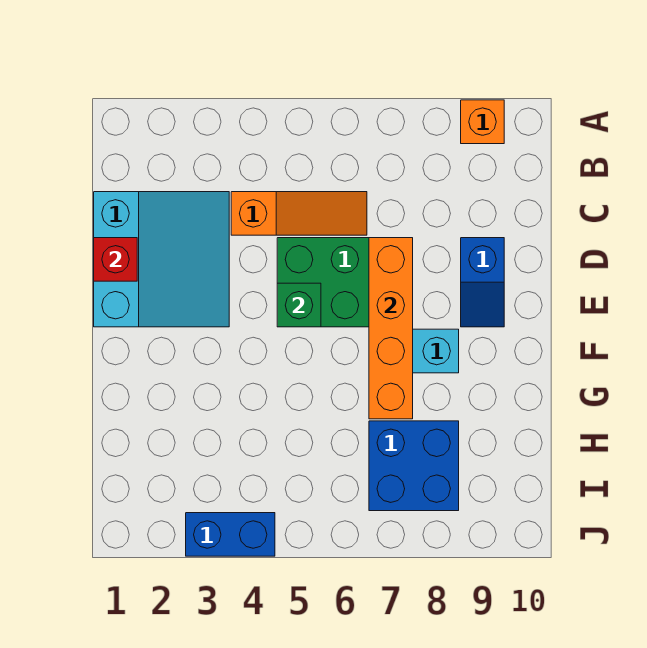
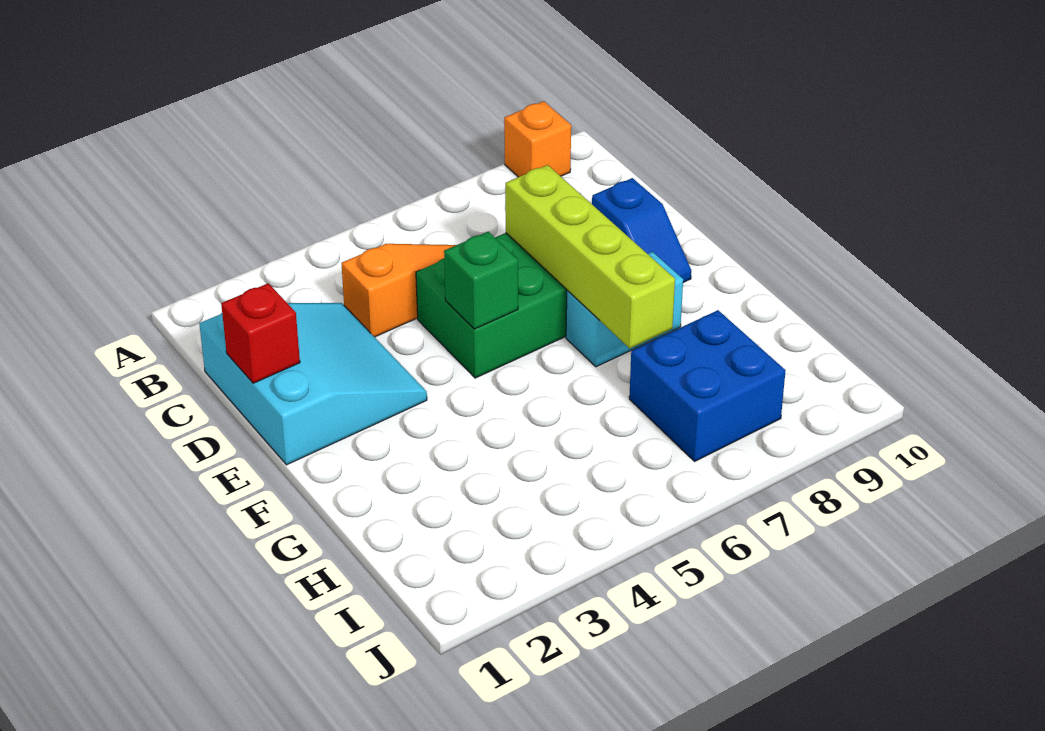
orange 1x4 brick [369,238,413,419] -> lime 1x4 brick [505,165,675,348]
blue 1x2 brick [186,513,275,556] -> none

